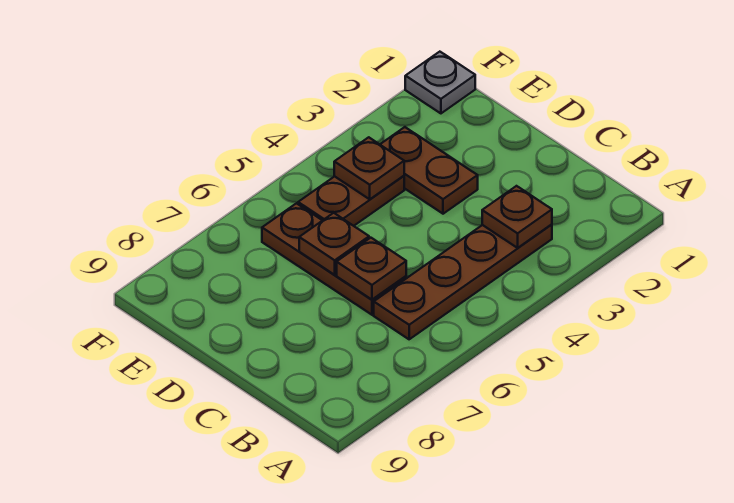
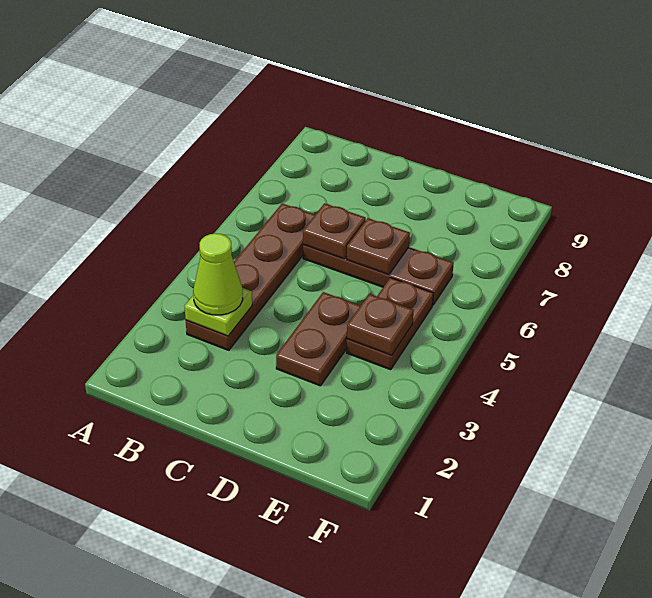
brown 1x1 plate [482,186,552,248] -> lime 1x1 plate [185,288,252,336]
none -> lime 1x1 cone [193,233,243,315]
brown 1x2 plate [380,127,478,214] -> brown 1x2 plate turned to [276,292,360,386]
grey 1x1 plate [405,52,475,113] -> none

